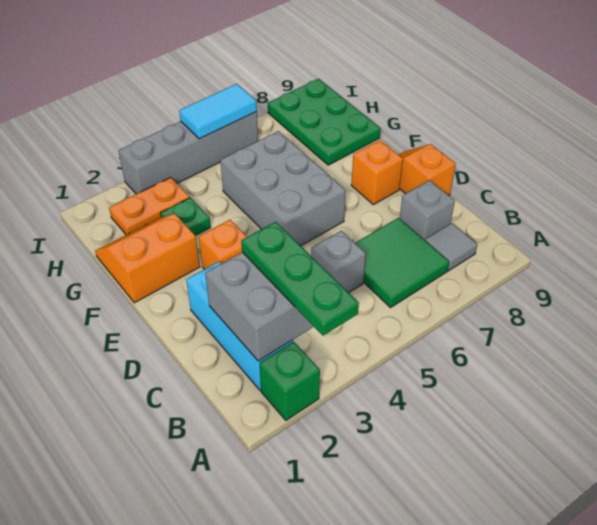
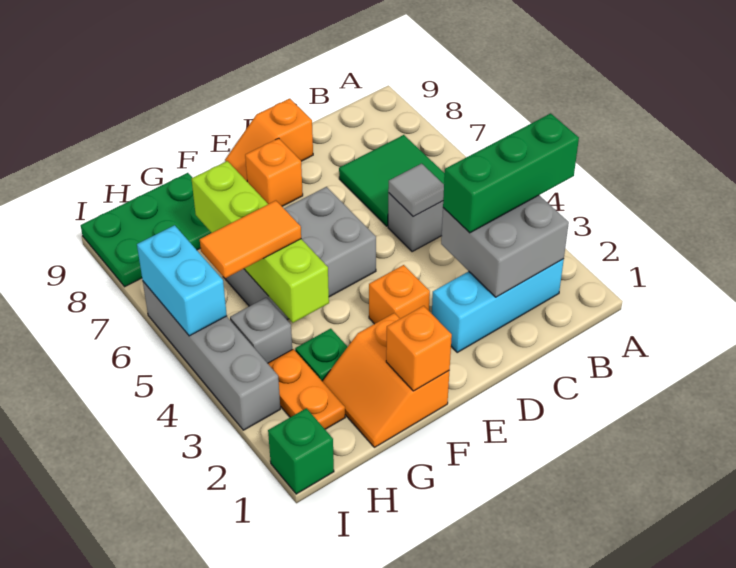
green 1x1 brick [259,342,320,420] -> green 1x1 brick moved to [268,408,334,494]
green 1x3 plate [241,222,359,336] -> green 1x3 brick [443,113,579,233]
grey 1x1 tile [425,223,477,270] -> grey 1x1 tile moved to [388,164,444,216]
grey 1x1 brick [400,180,455,240] -> grey 1x1 brick moved to [230,297,292,363]
none -> orange 1x1 brick [386,306,452,391]
none -> lime 1x4 brick [192,161,329,323]
none -> orange 1x2 tile [200,201,301,278]
cyan 1x2 tile [179,84,257,139] -> cyan 1x2 brick [137,225,227,336]

